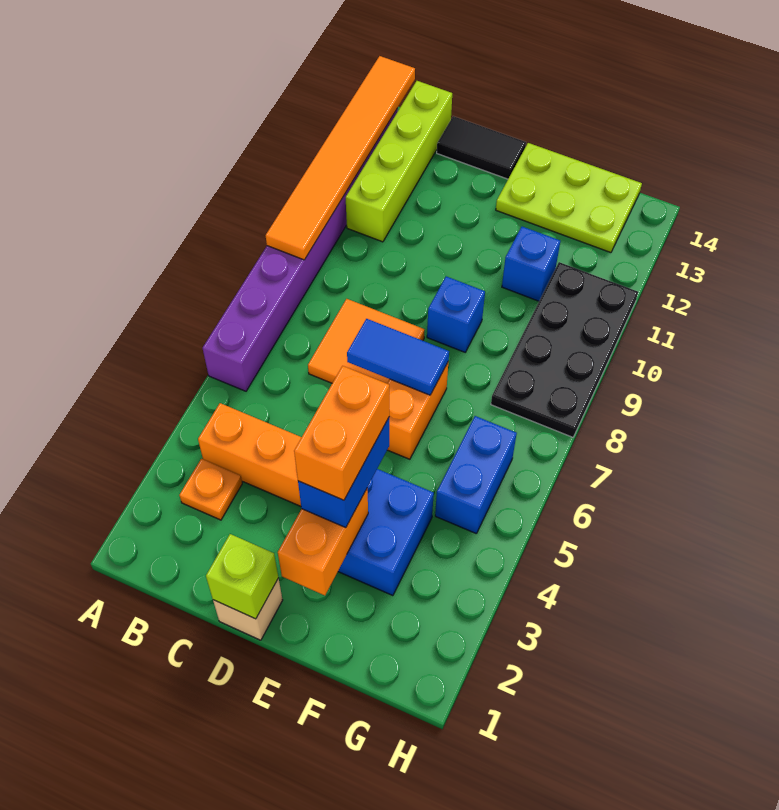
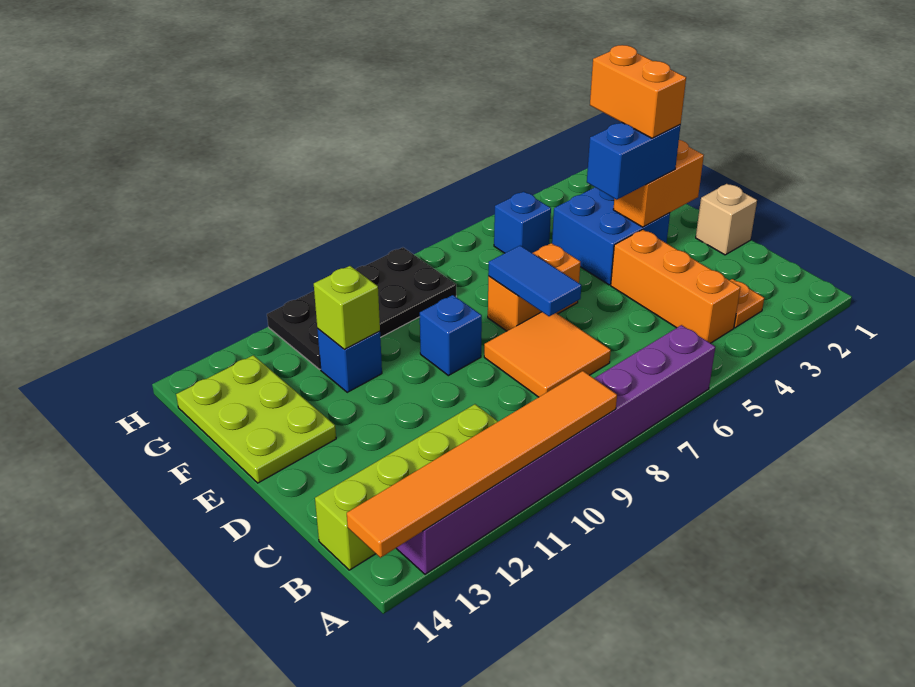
black 1x2 tile [437,116,526,179] -> none
lime 1x1 brick [206,534,279,619] -> lime 1x1 brick moved to [314,266,380,349]
orange 1x2 brick [294,366,389,500] -> orange 1x2 brick turned to [590,45,686,138]
blue 1x2 brick [435,416,517,534] -> blue 1x1 brick [494,192,551,253]

